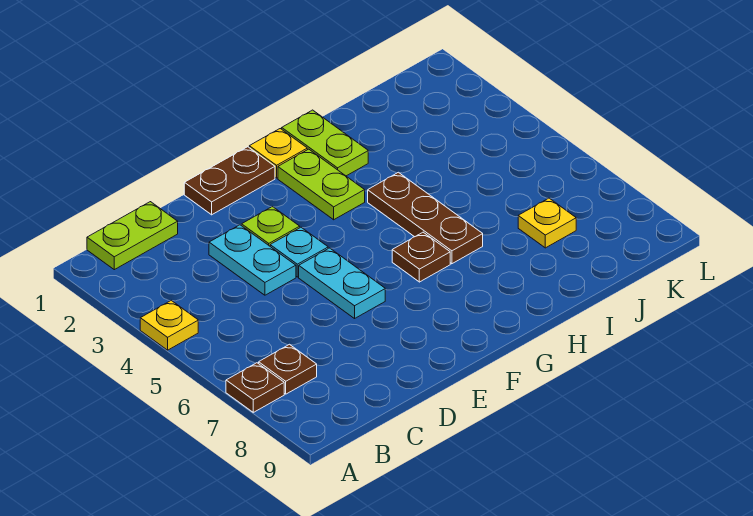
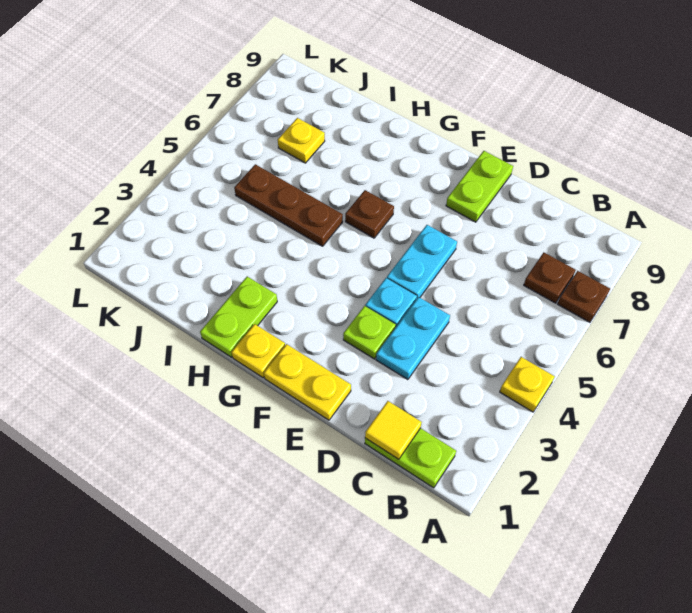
none -> yellow 1x1 tile [365,401,422,459]
brown 1x2 plate [184,147,275,215] -> yellow 1x2 plate [264,344,351,420]
lime 1x2 plate [278,149,365,220] -> lime 1x2 plate moved to [446,151,513,222]
brown 1x3 plate [368,172,483,264] -> brown 1x3 plate turned to [234,164,343,246]

